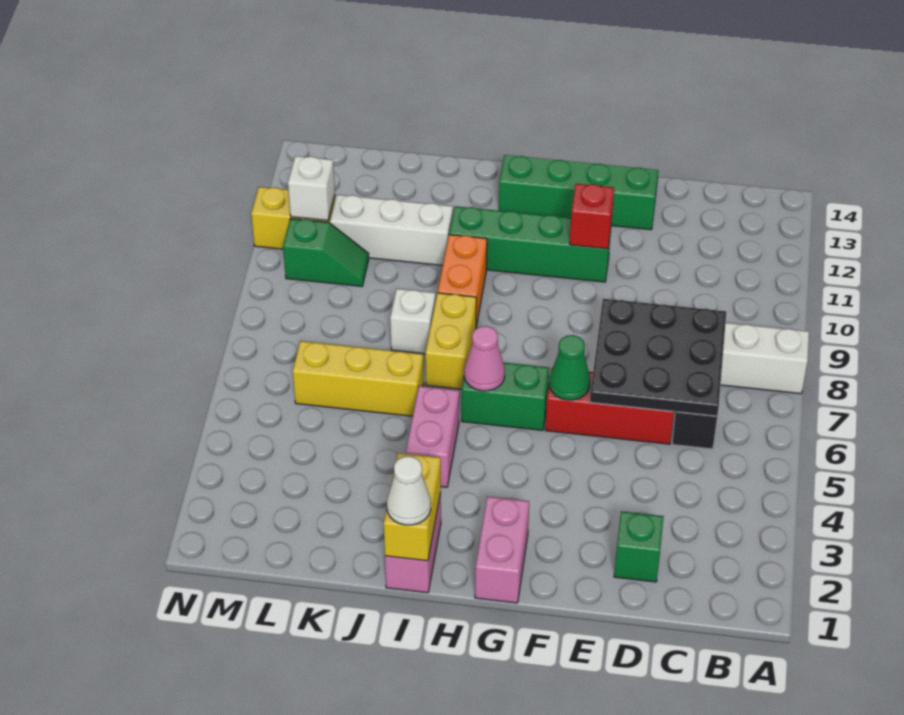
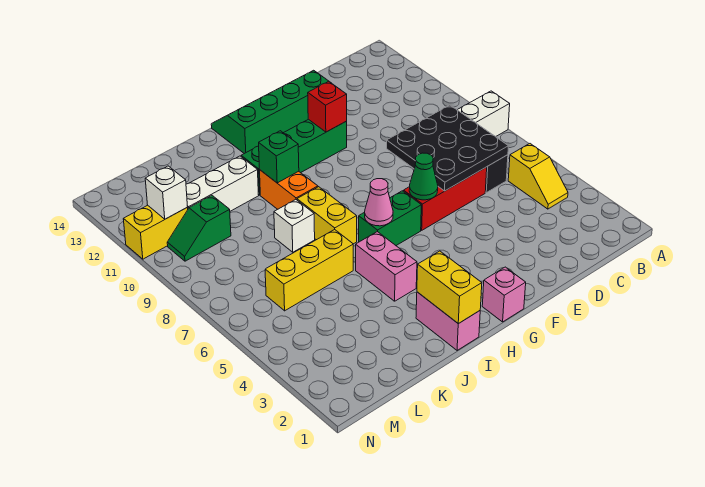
none -> yellow 1x2 slope [508,144,568,209]
green 1x1 brick [614,511,664,582] -> green 1x1 brick moved to [259,131,299,183]
pink 1x2 brick [475,496,529,603] -> pink 1x1 brick [482,267,526,322]
white 1x1 cone [387,456,431,525] -> none
green 1x2 slope [283,219,369,286] -> green 1x2 slope turned to [167,196,231,261]

